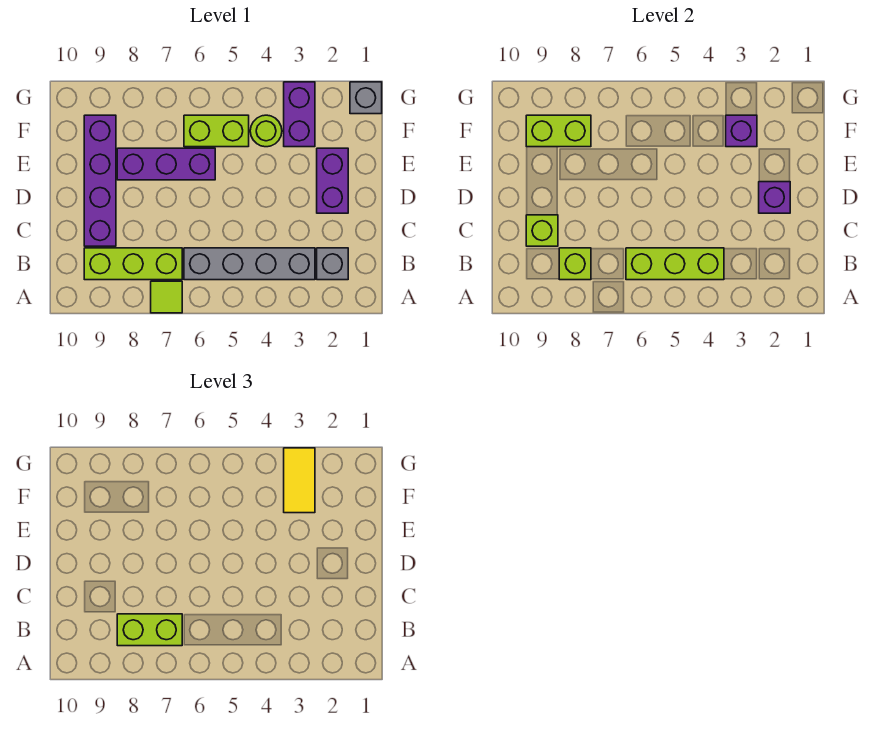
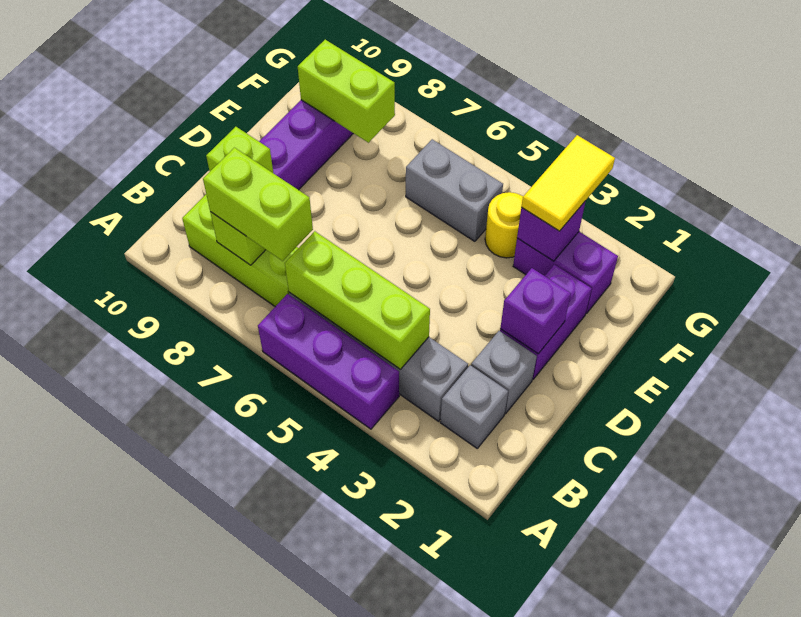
lime 1x1 tile [151,281,182,313] -> none
purple 1x3 brick [117,148,215,180] -> purple 1x3 brick moved to [258,294,399,429]
purple 1x2 brick [284,82,315,147] -> purple 1x2 brick turned to [513,232,618,313]
lime 1x1 round brick [250,115,282,147] -> yellow 1x1 round brick [485,192,523,258]
lime 1x2 brick [184,115,249,147] -> grey 1x2 brick [406,139,503,241]
grey 1x1 brick [350,82,382,114] -> grey 1x1 brick moved to [471,331,537,413]

